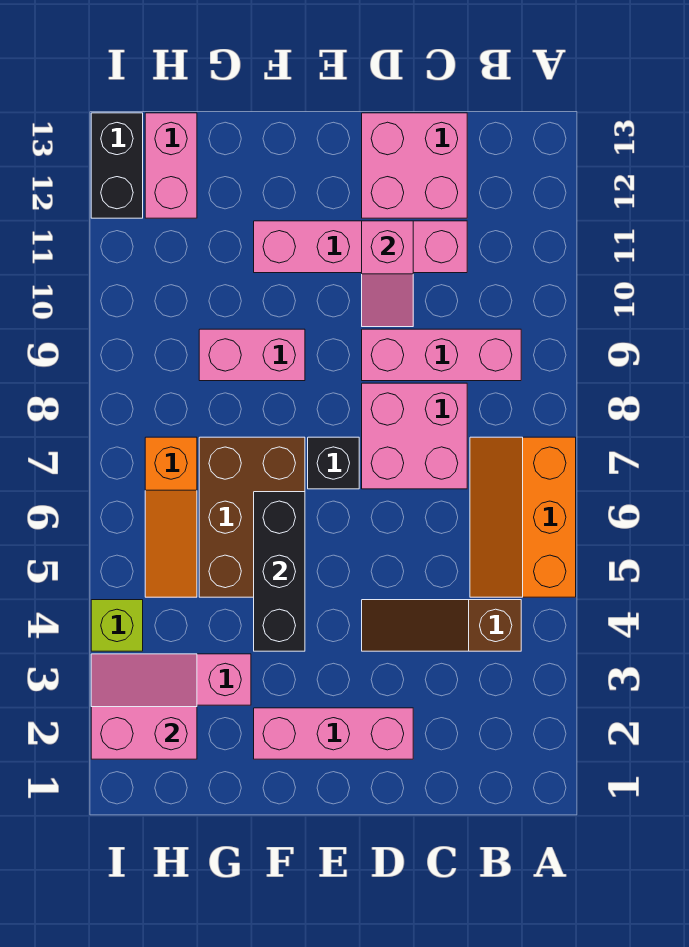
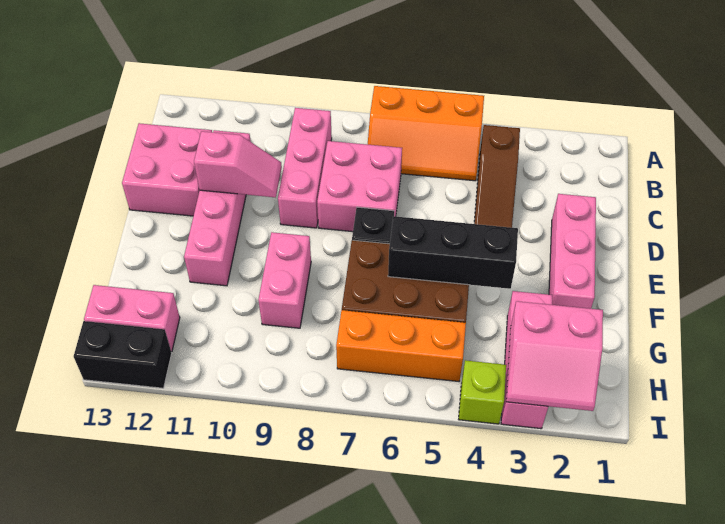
pink 2x2 slope [91,654,197,759] -> pink 2x2 slope turned to [506,301,603,411]
orange 1x3 slope [145,437,197,597] -> orange 1x3 brick [336,310,466,381]

